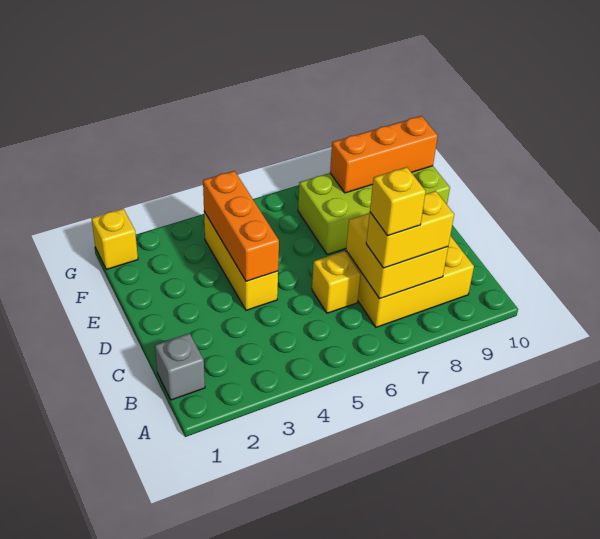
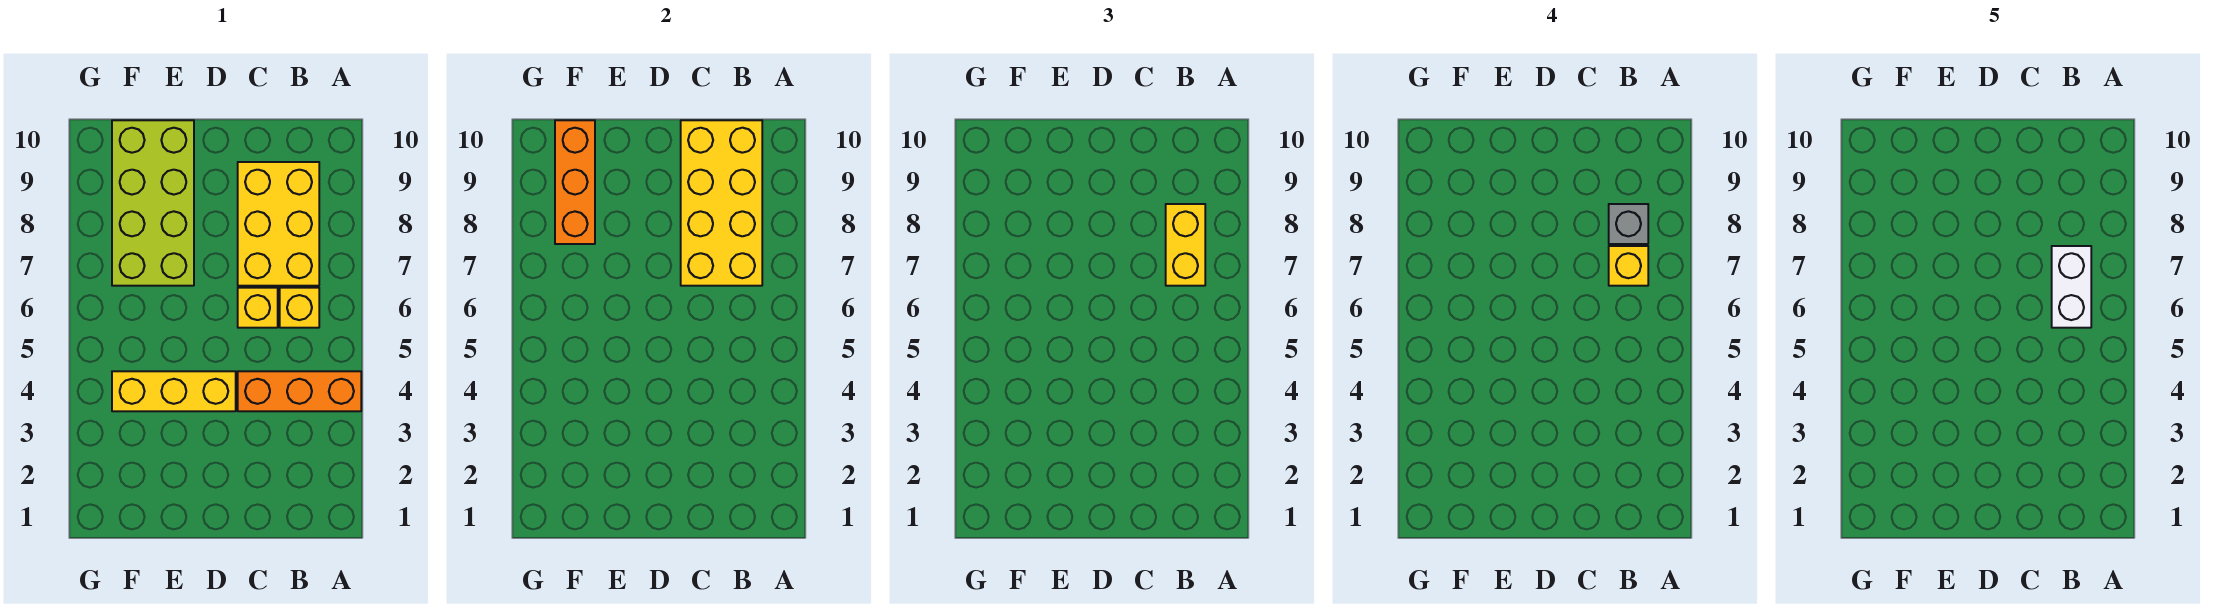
grey 1x1 brick [155,333,205,400] -> grey 1x1 brick moved to [1609,204,1648,244]
none -> white 1x2 brick [2052,246,2091,328]
yellow 2x2 brick [346,213,448,299] -> yellow 2x4 brick [681,120,762,286]
orange 1x3 brick [203,171,279,281] -> orange 1x3 brick moved to [238,371,361,411]
yellow 1x1 brick [91,209,138,269] -> yellow 1x1 brick moved to [280,288,319,328]

